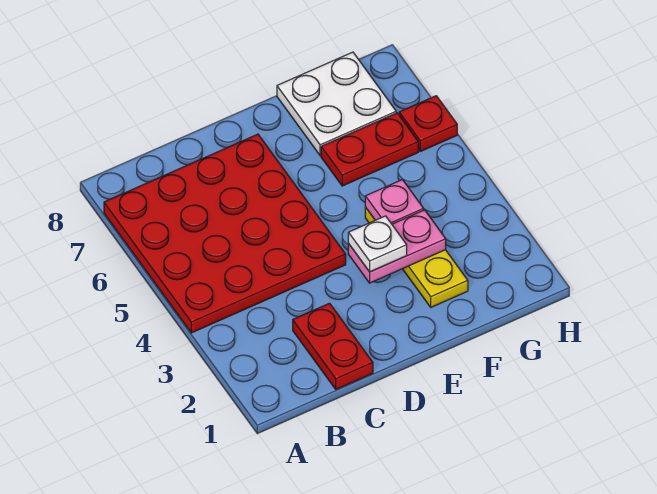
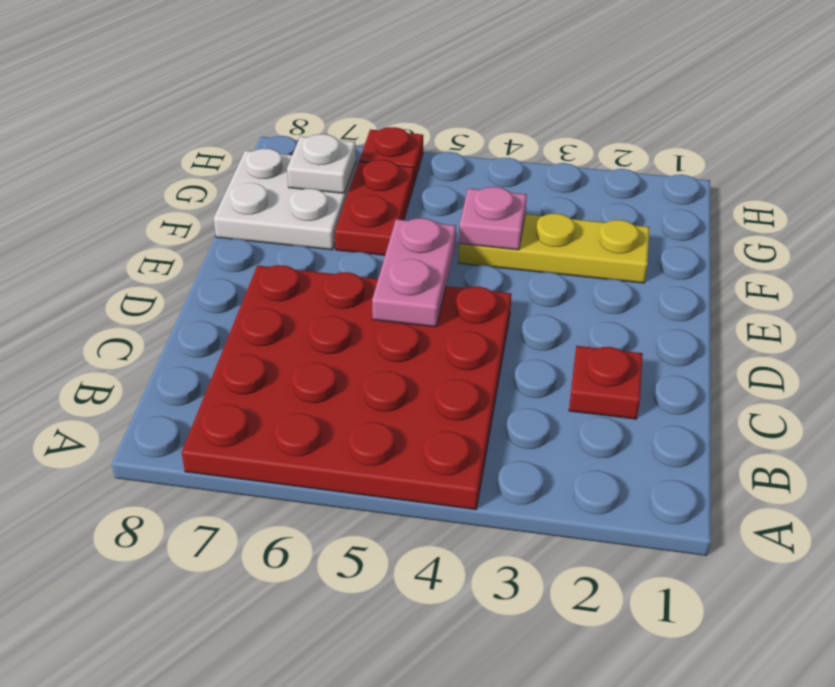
red 1x2 plate [293,303,373,389] -> red 1x1 plate [569,346,643,419]
pink 1x2 plate [348,210,446,283] -> pink 1x2 plate moved to [372,218,456,327]
white 1x1 plate [348,216,407,272] -> white 1x1 plate moved to [287,134,356,193]

